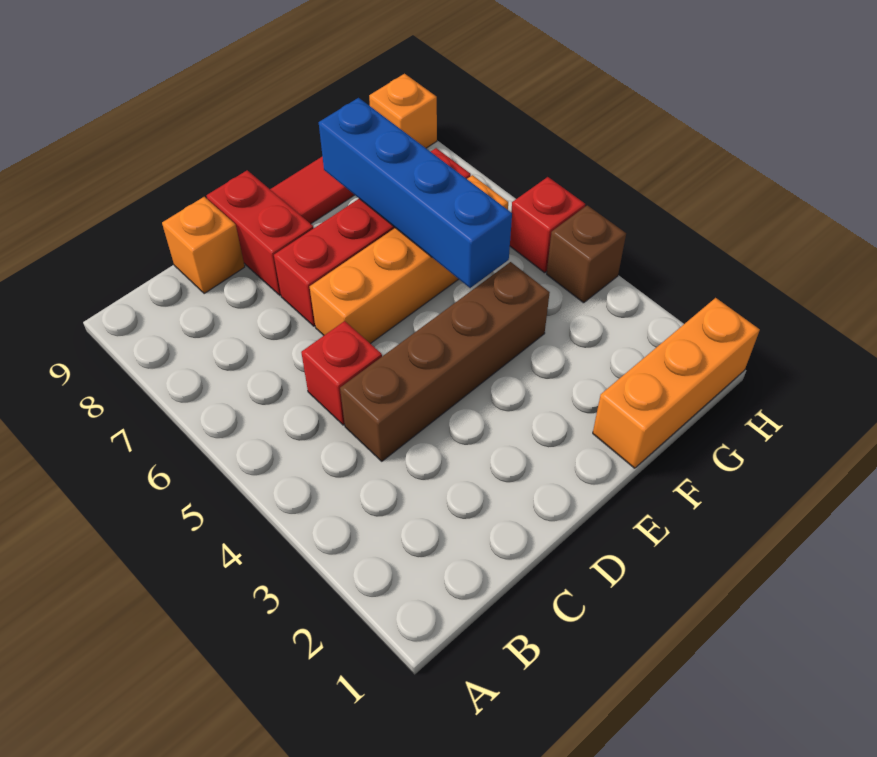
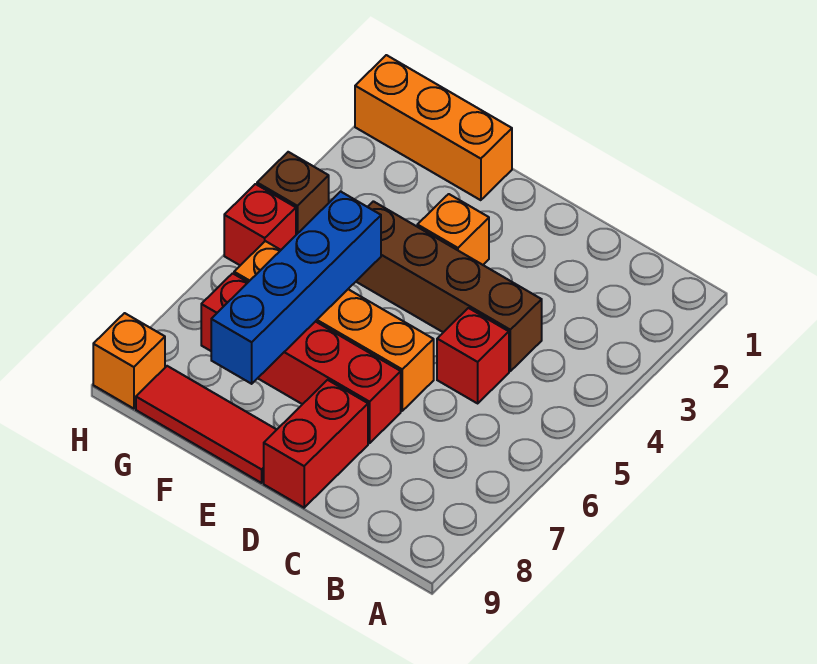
orange 1x1 brick [162,197,245,294] -> orange 1x1 brick moved to [417,194,489,265]

